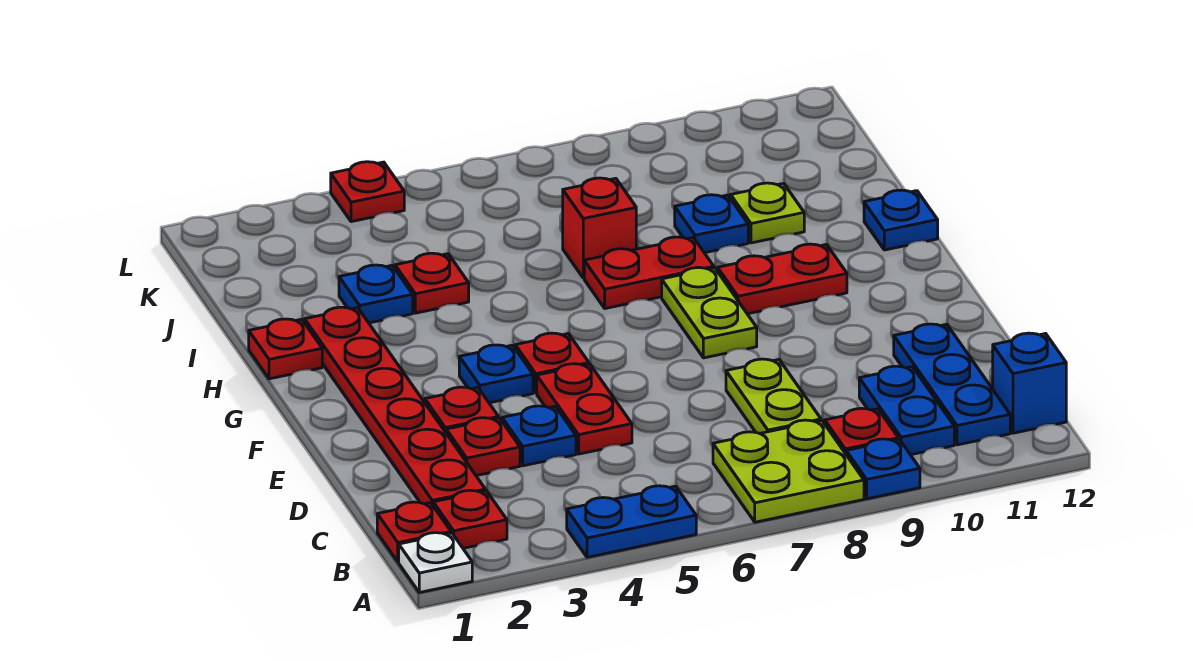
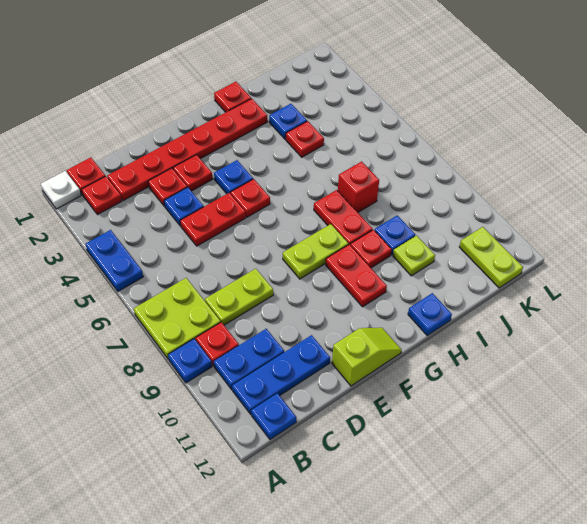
blue 1x1 brick [993,333,1066,433] -> blue 1x1 plate [251,393,296,439]
none -> lime 1x2 slope [332,328,401,386]
none -> lime 1x2 plate [459,227,523,288]
red 1x1 plate [331,162,404,222] -> red 1x1 plate moved to [350,230,392,268]

